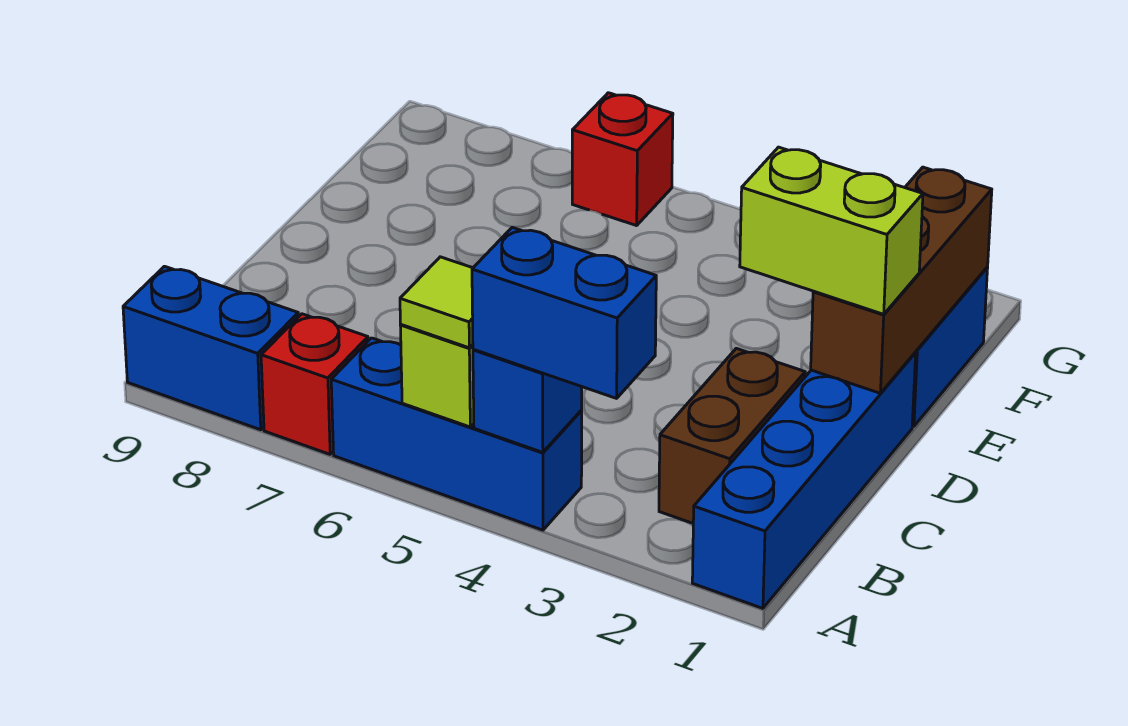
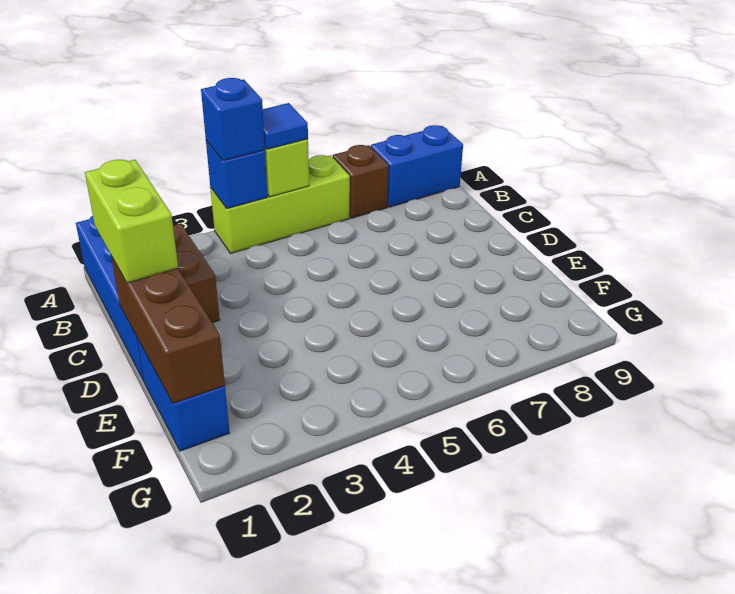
blue 1x2 brick [472,227,656,398] -> blue 1x1 brick [201,78,265,161]
blue 1x3 brick [331,338,582,530] -> lime 1x3 brick [210,155,350,254]
lime 1x1 tile [400,257,473,348] -> blue 1x1 tile [263,103,308,149]
red 1x1 brick [261,314,368,454] -> brown 1x1 brick [333,145,389,218]
lime 1x2 brick [740,147,923,314] -> lime 1x2 brick turned to [85,160,178,283]
red 1x1 brick [572,93,673,226] -> none

